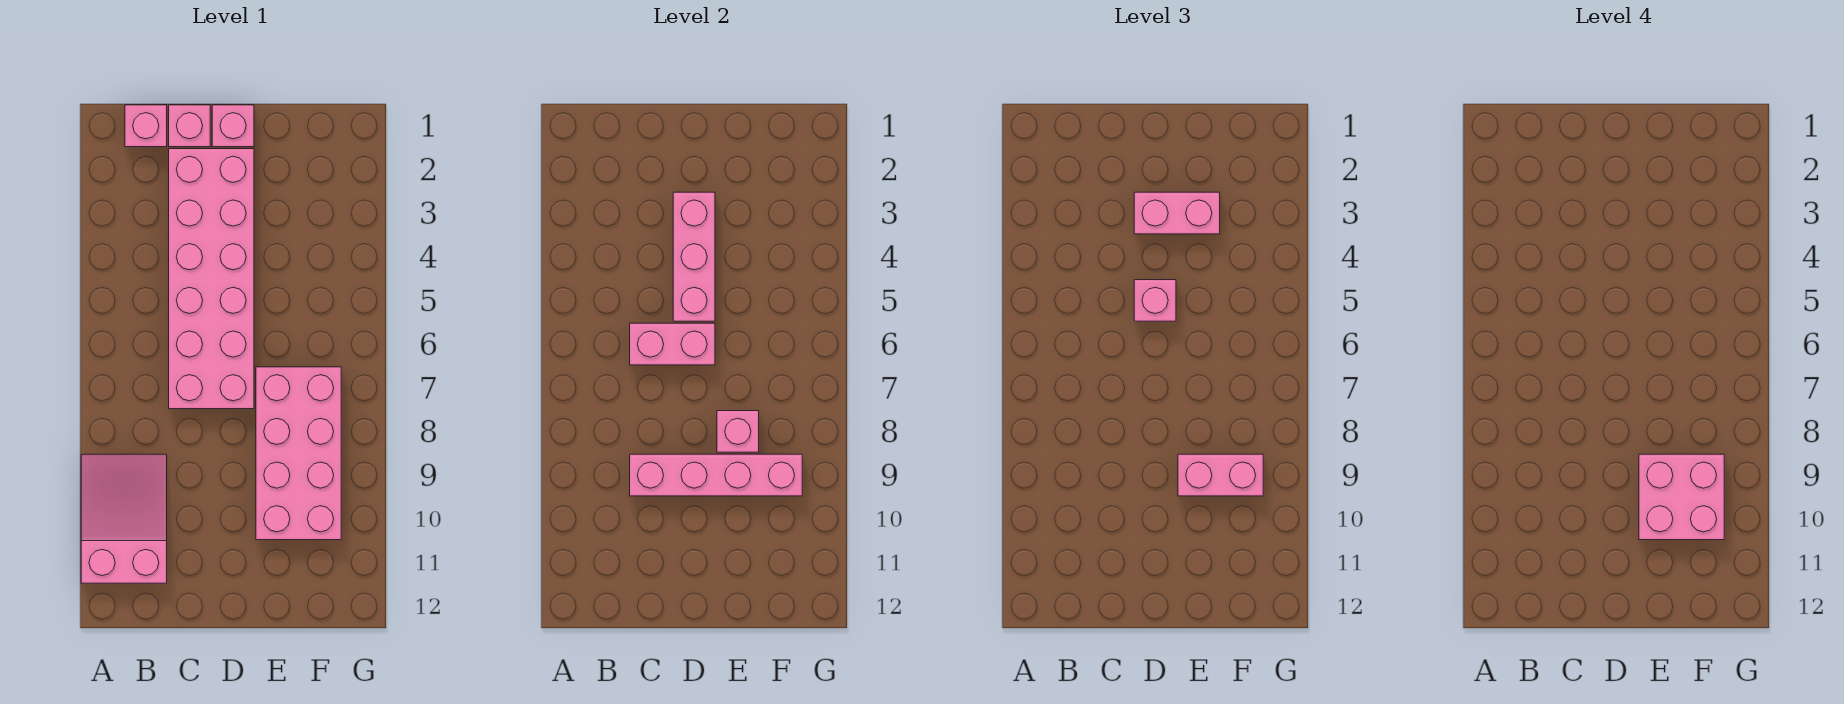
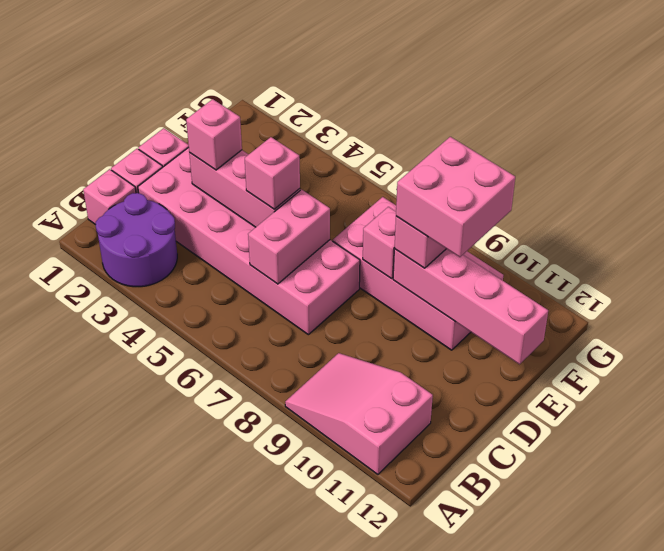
none -> purple 2x2 round brick [96,193,177,287]
pink 1x4 brick [630,454,802,496] -> pink 1x4 brick turned to [393,249,548,364]
pink 1x2 brick [1134,192,1220,234] -> pink 1x1 brick [186,99,242,170]

